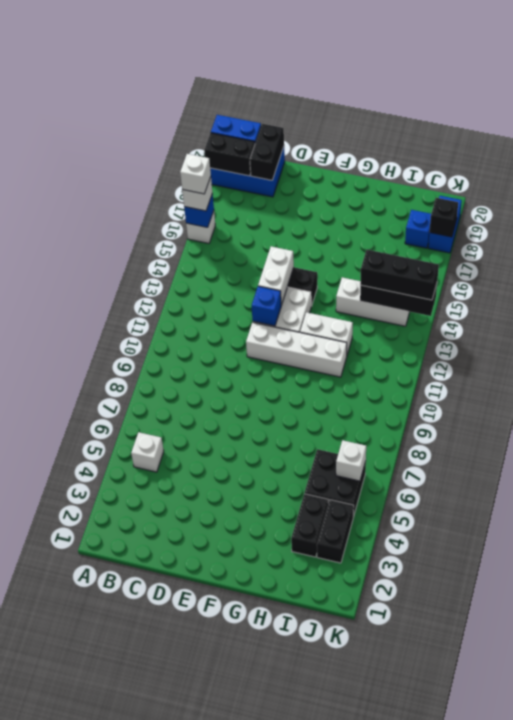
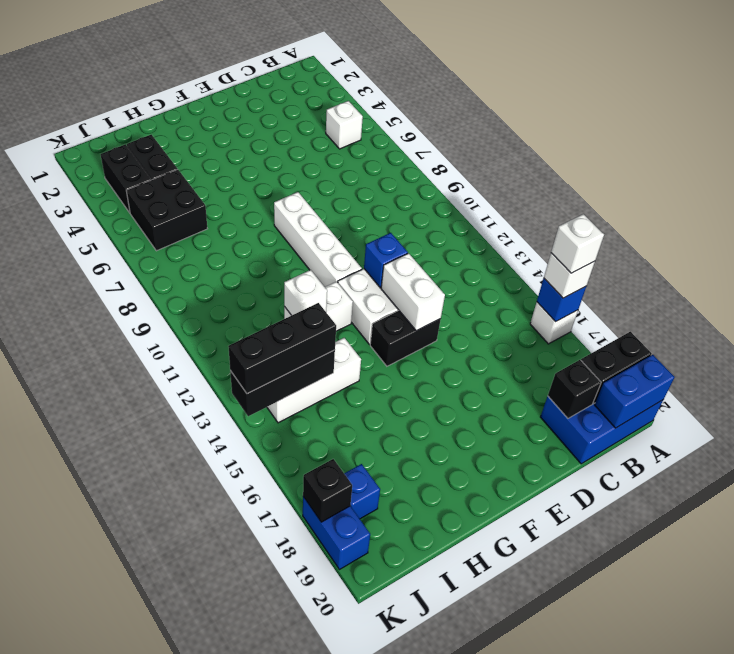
black 1x2 brick [250,124,284,180] -> black 1x1 brick [548,360,601,418]
white 1x4 brick [246,322,347,377] -> white 1x4 brick turned to [274,192,362,287]
white 1x1 brick [336,440,366,481] -> white 1x1 brick moved to [284,270,327,315]

